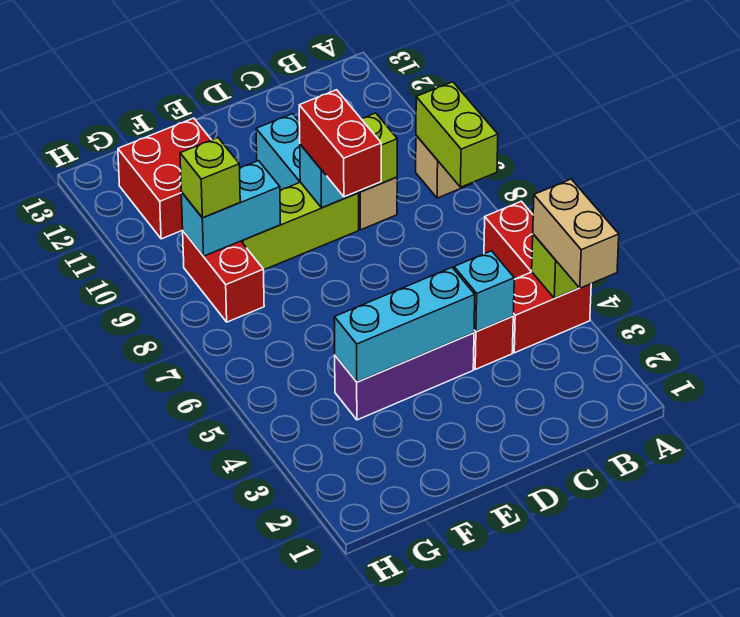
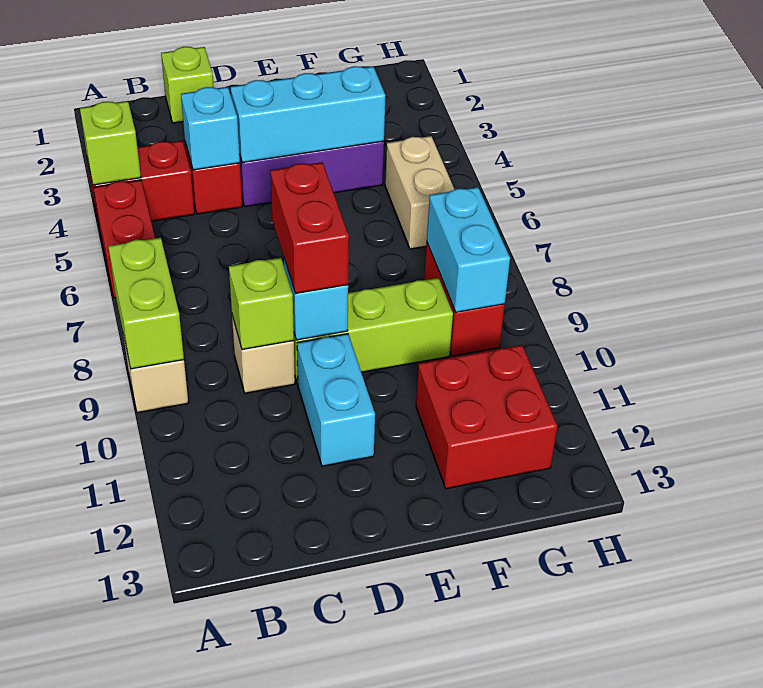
tan 1x2 brick [533,179,619,288] -> tan 1x2 brick moved to [385,136,455,249]
cyan 1x2 brick [181,161,281,256] -> cyan 1x2 brick turned to [427,187,510,312]
lime 1x1 brick [180,138,240,218] -> lime 1x1 brick moved to [161,47,214,123]

